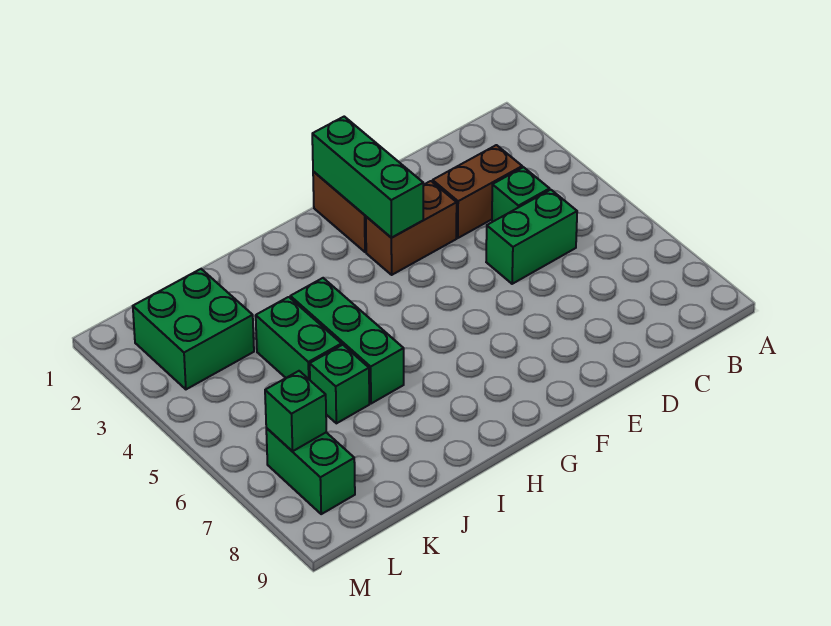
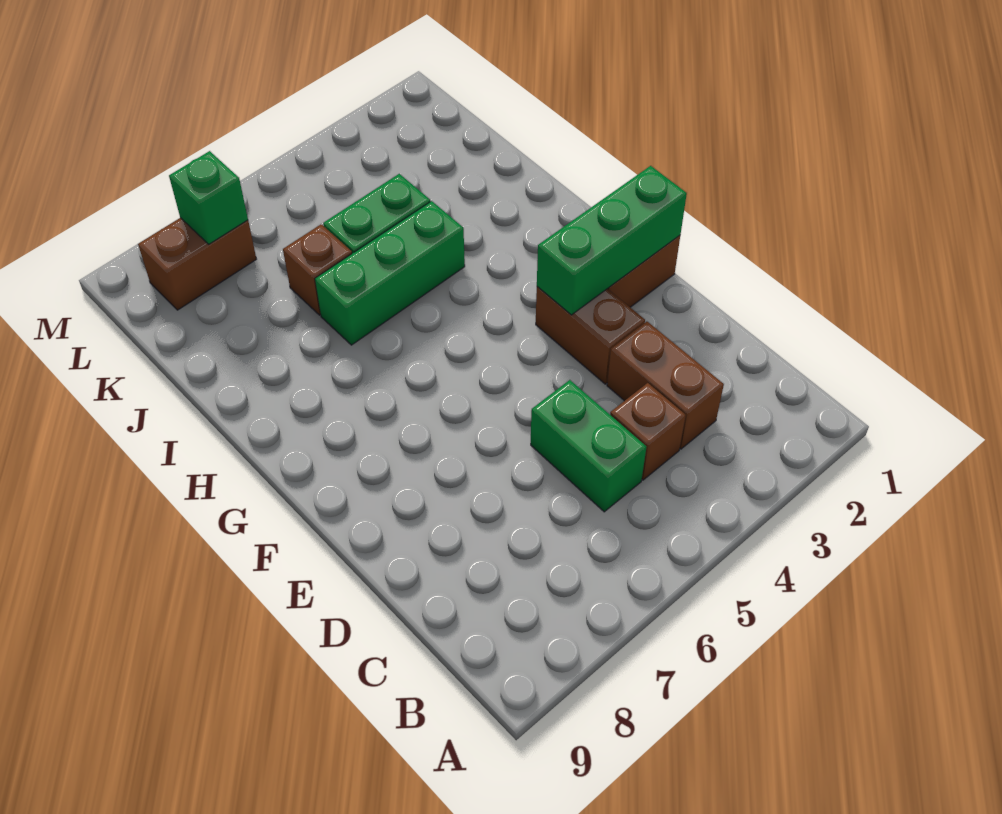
green 1x1 brick [492,167,550,222] -> brown 1x1 brick [610,383,686,480]
green 1x1 brick [310,345,369,423] -> brown 1x1 brick [283,224,352,315]
green 2x2 brick [133,269,254,389] -> none
green 1x2 brick [266,428,355,514] -> brown 1x2 brick [138,218,256,310]

